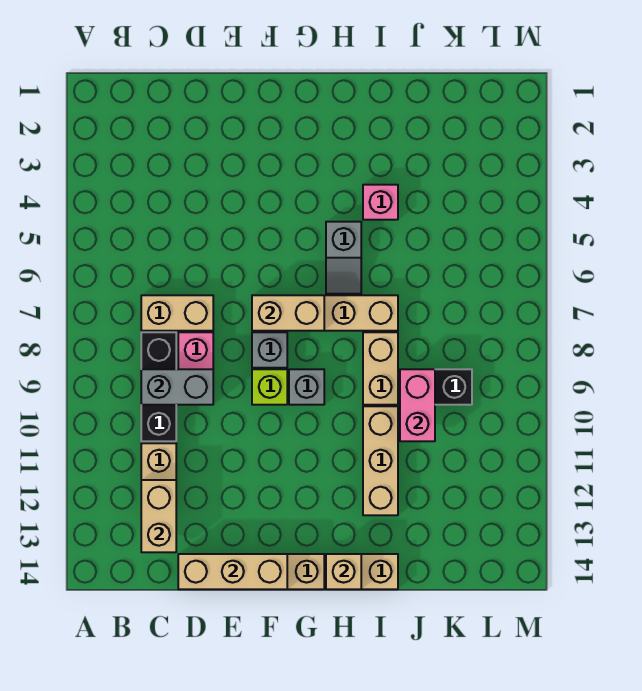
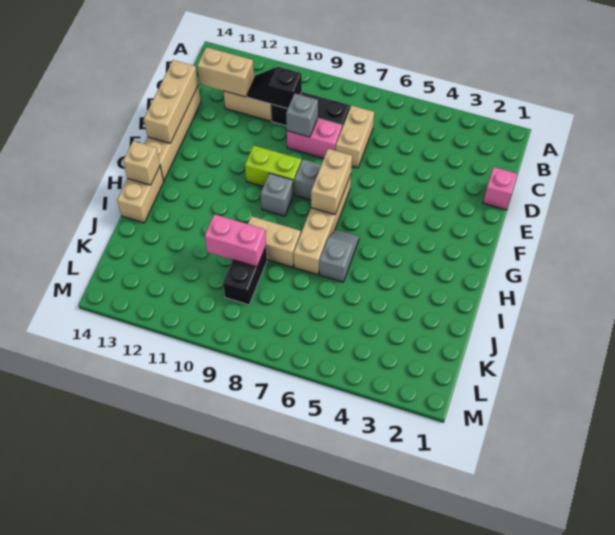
grey 1x2 brick [141,369,213,405] -> grey 1x1 brick [286,94,318,137]
none -> black 1x2 slope [247,67,302,109]
lime 1x1 brick [252,369,287,405] -> lime 1x2 brick [245,145,302,195]
grey 1x2 slope [326,222,361,294] -> grey 1x2 slope turned to [319,229,359,282]
pink 1x1 brick [363,185,398,220] -> pink 1x1 brick moved to [483,167,517,210]
tan 1x3 brick [363,406,398,515] -> none

